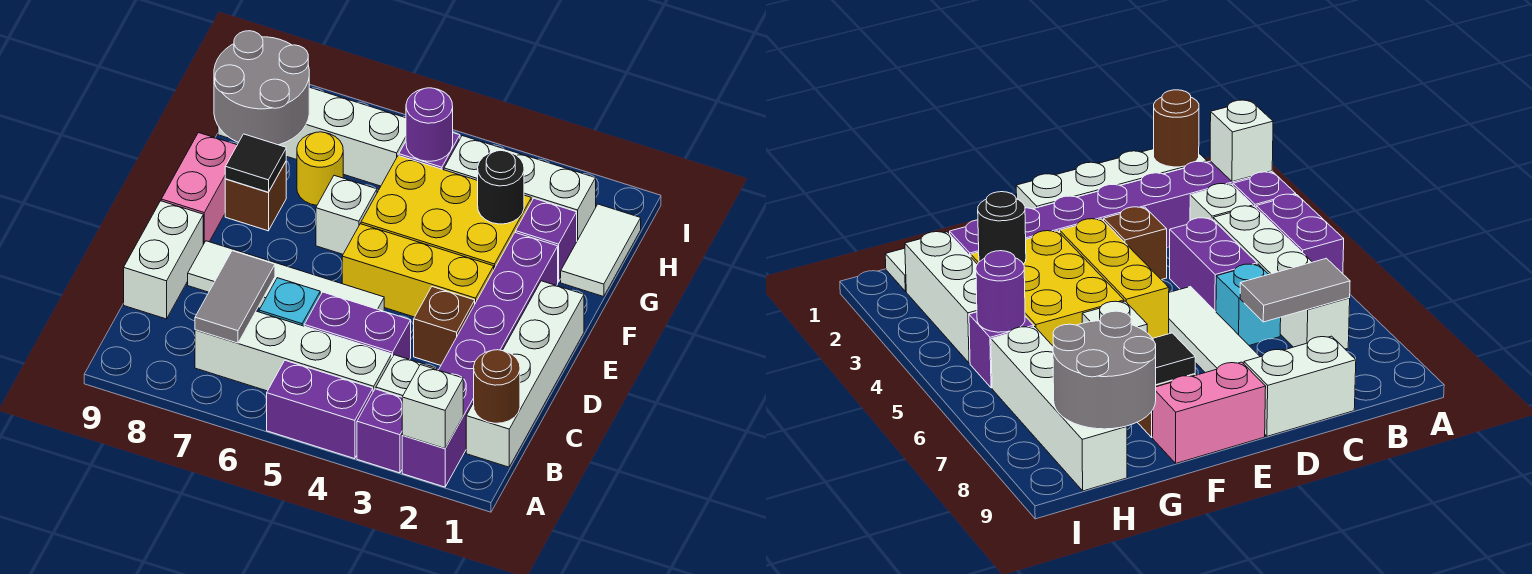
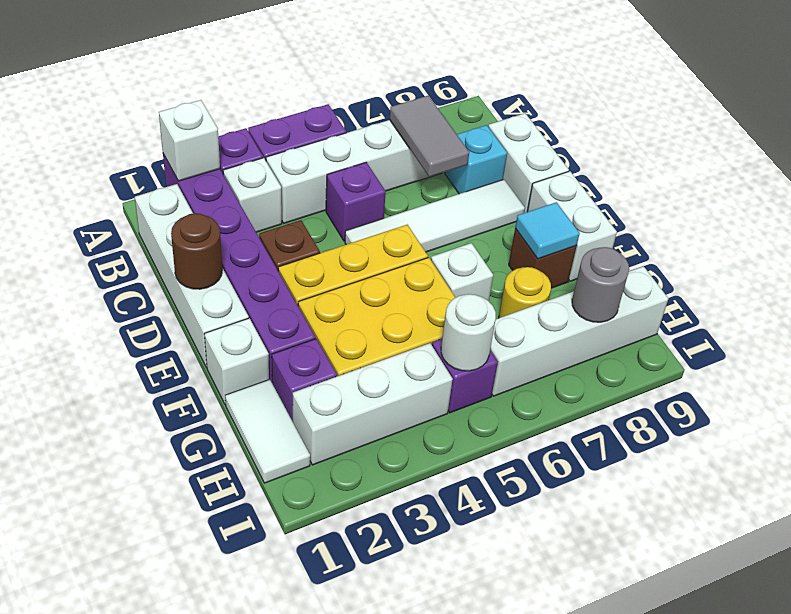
brown 1x1 round brick [474,350,520,423] -> brown 1x1 round brick moved to [171,213,222,289]
purple 1x2 brick [304,292,411,360] -> purple 1x1 brick [326,162,386,241]
cyan 1x1 brick [259,278,320,326] -> cyan 1x1 brick moved to [445,125,507,194]
pink 1x2 brick [161,133,237,244] -> white 1x2 brick [527,171,617,281]
none -> white 1x1 brick [205,318,269,405]
black 1x1 tile [225,134,286,192] -> cyan 1x1 tile [515,202,580,259]
black 1x1 round brick [478,151,524,224] -> none
grey 2x2 round brick [214,31,309,145] -> grey 1x1 round brick [572,247,629,322]
purple 1x1 round brick [406,88,453,161] -> white 1x1 round brick [441,294,496,371]

